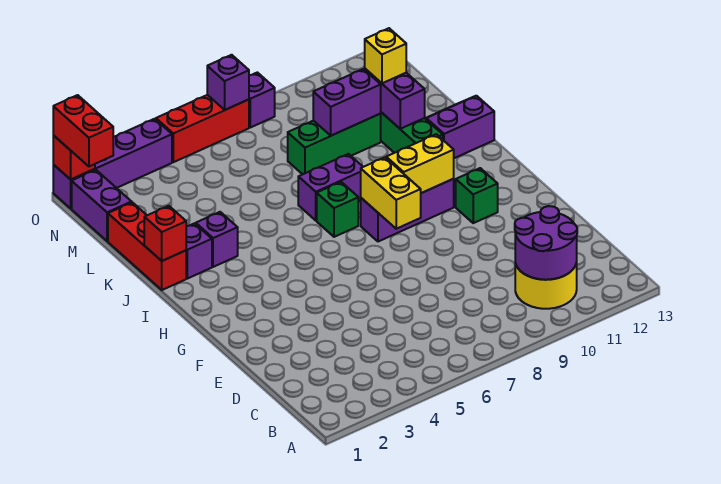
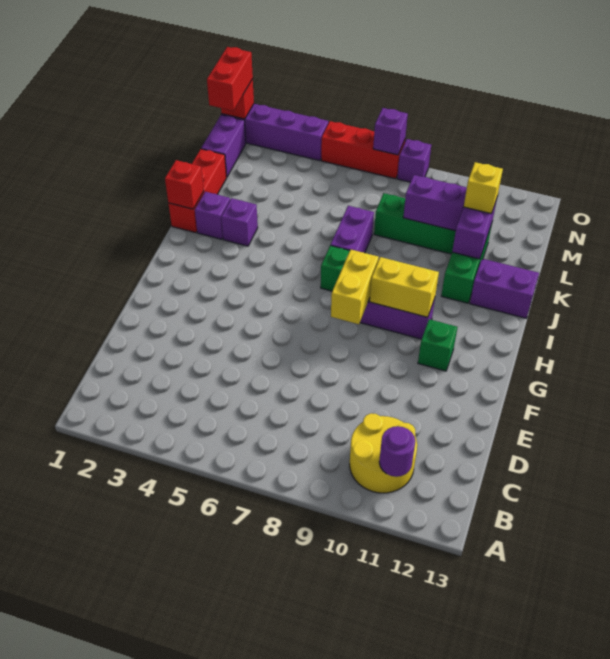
purple 2x2 round brick [515,206,577,280] -> purple 1x1 round brick [379,426,415,477]
purple 1x2 brick [298,154,363,220] -> purple 1x2 brick turned to [331,206,374,253]

